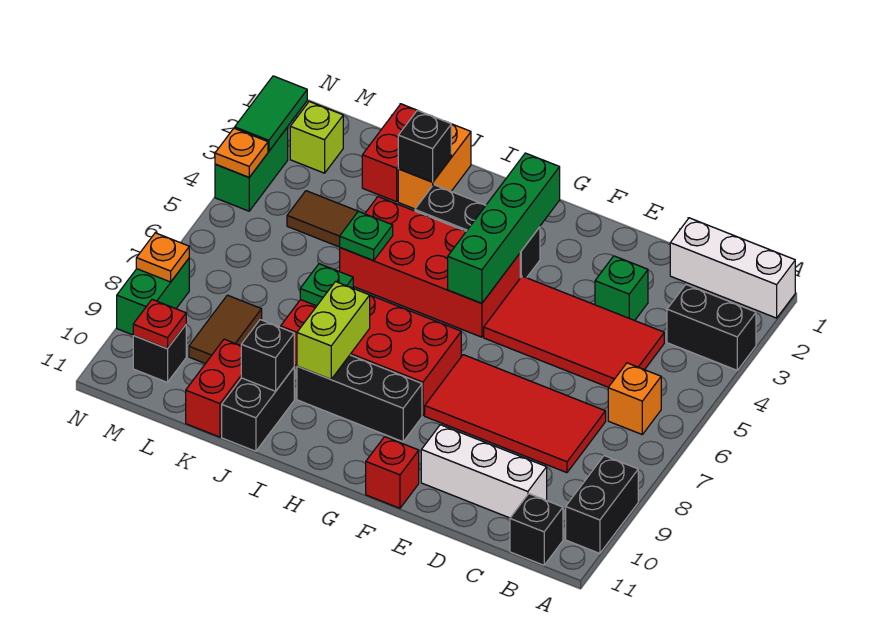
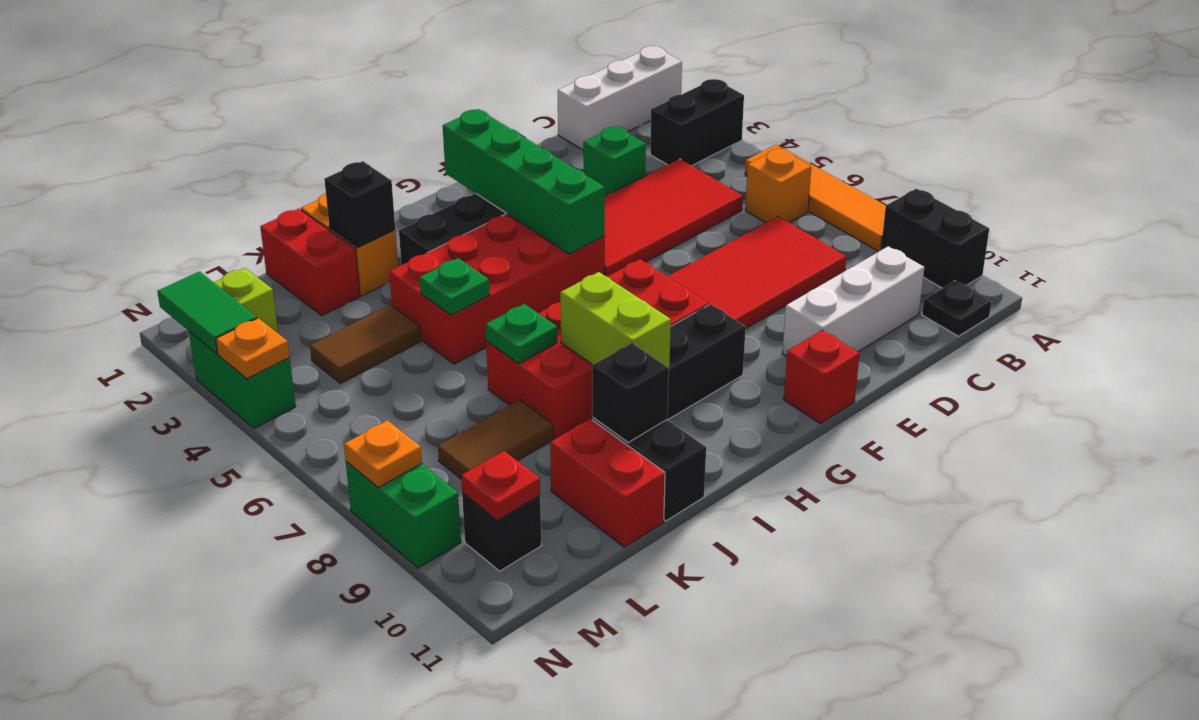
none -> orange 1x4 tile [745,145,886,252]
black 1x1 brick [510,494,563,565] -> black 1x1 plate [922,281,991,336]
brown 1x2 tile [189,295,262,364] -> brown 1x2 tile turned to [438,400,553,479]

